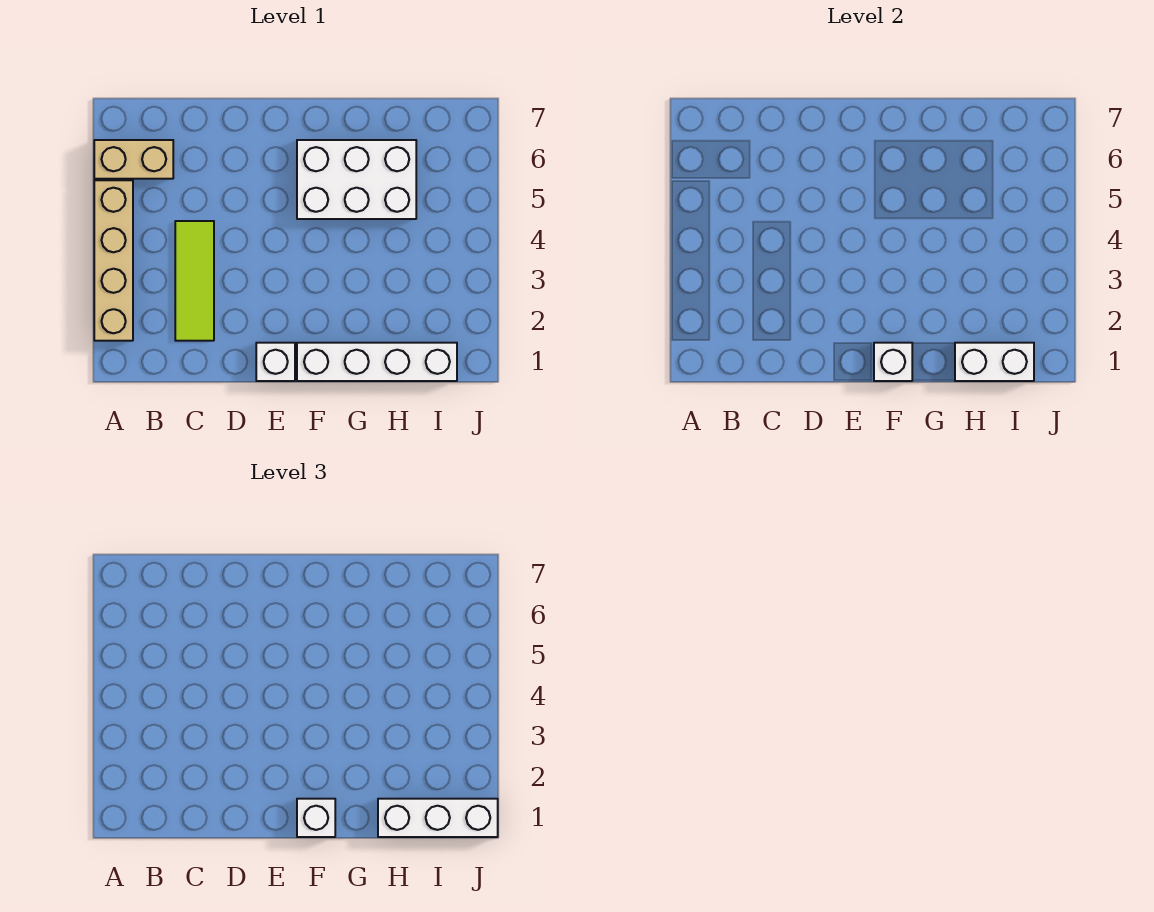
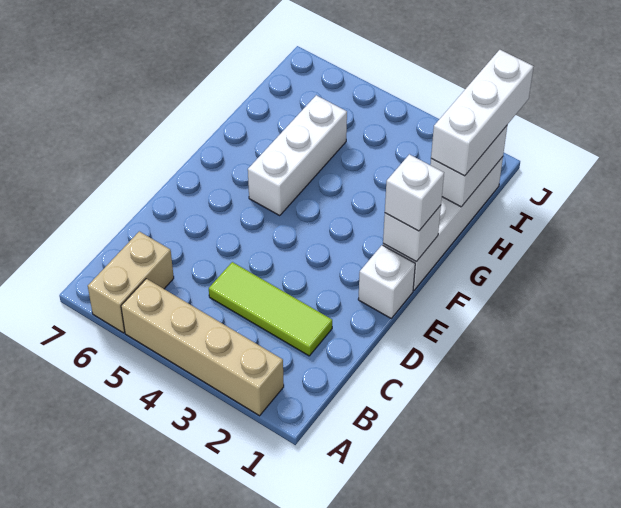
white 2x3 brick [297,140,416,219] -> white 1x3 brick [248,95,347,216]

